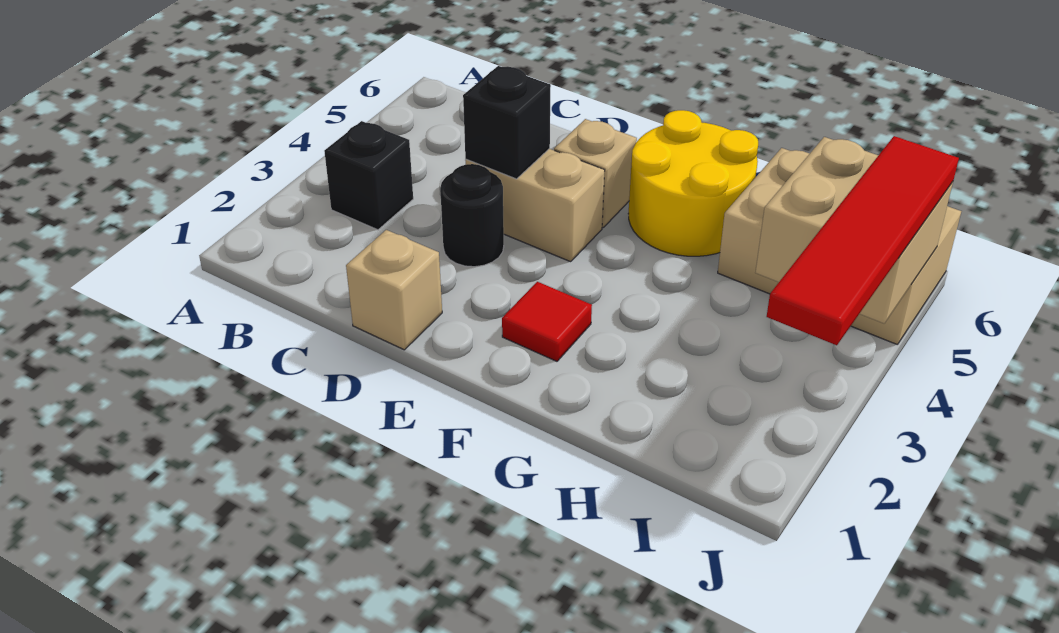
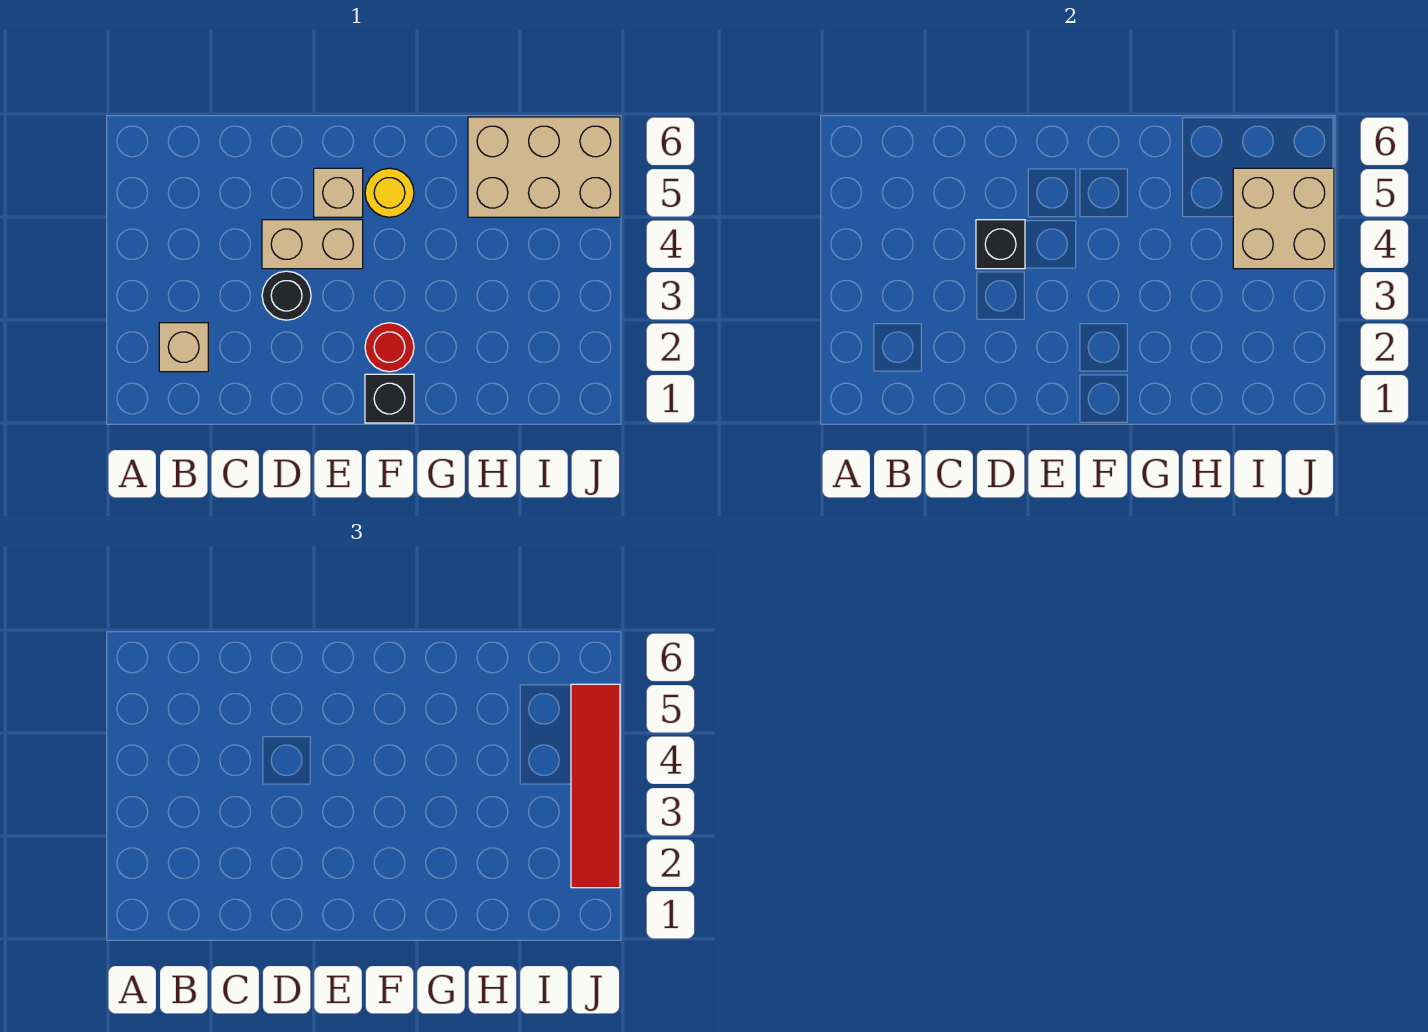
black 1x1 brick [324,121,413,230] -> black 1x1 brick moved to [365,374,414,423]
tan 1x1 brick [346,230,442,350] -> tan 1x1 brick moved to [159,323,208,372]
red 1x1 tile [502,282,592,361] -> red 1x1 round brick [365,323,414,372]
yellow 2x2 round brick [628,110,758,256] -> yellow 1x1 round brick [365,168,414,217]

